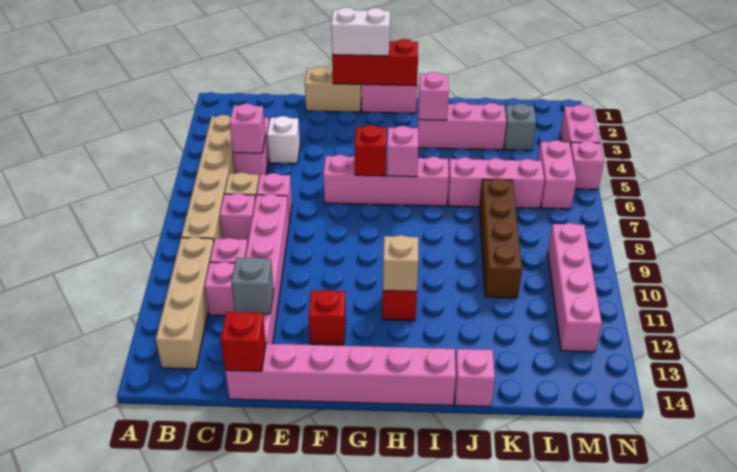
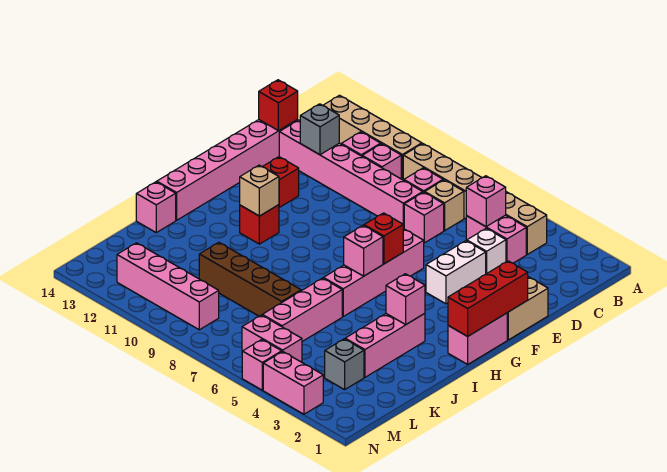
white 1x2 brick [331,7,390,56] -> white 1x2 brick moved to [426,241,486,304]

